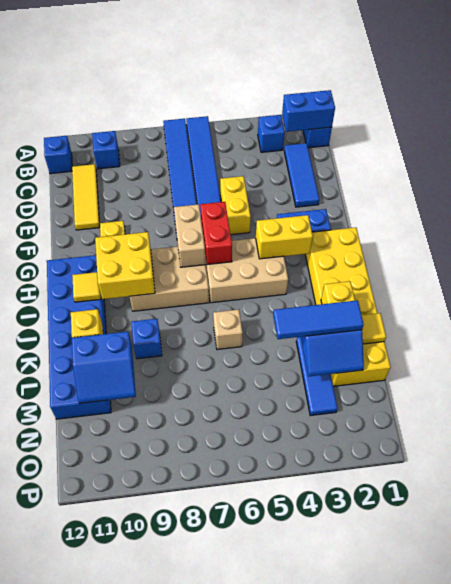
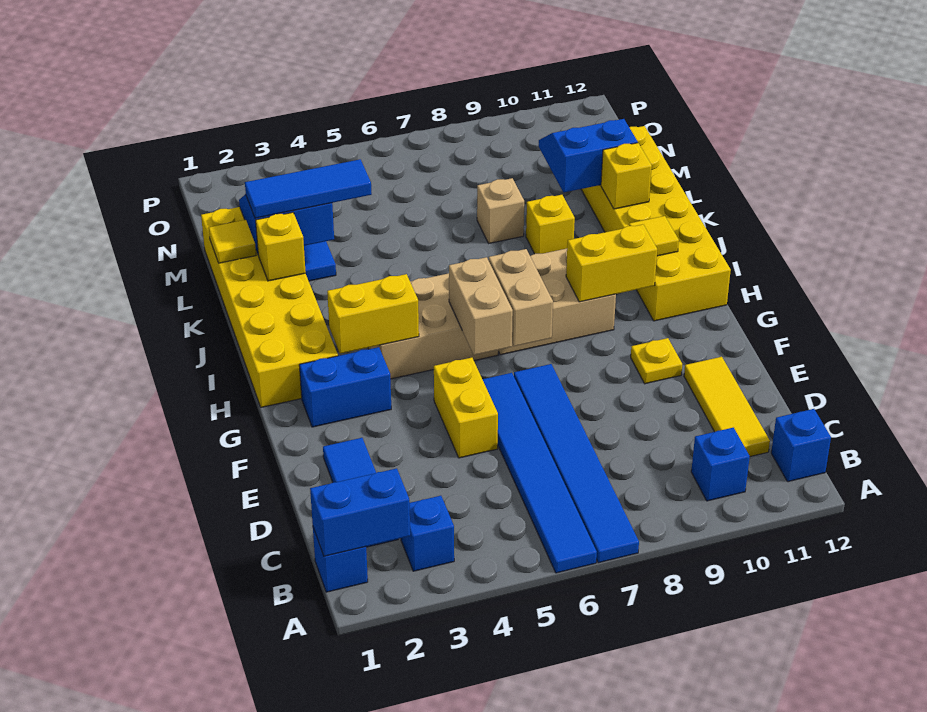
red 1x2 brick [200,202,232,265] -> tan 1x2 brick [449,257,513,355]
yellow 2x2 brick [95,232,155,299] -> yellow 1x2 brick [566,224,657,302]
blue 2x6 brick [47,255,111,419] -> yellow 2x6 brick [581,126,731,321]
tan 1x1 brick [213,310,243,350] -> tan 1x1 brick moved to [477,178,524,243]
blue 1x1 brick [131,319,162,359] -> yellow 1x1 brick [526,195,575,254]

